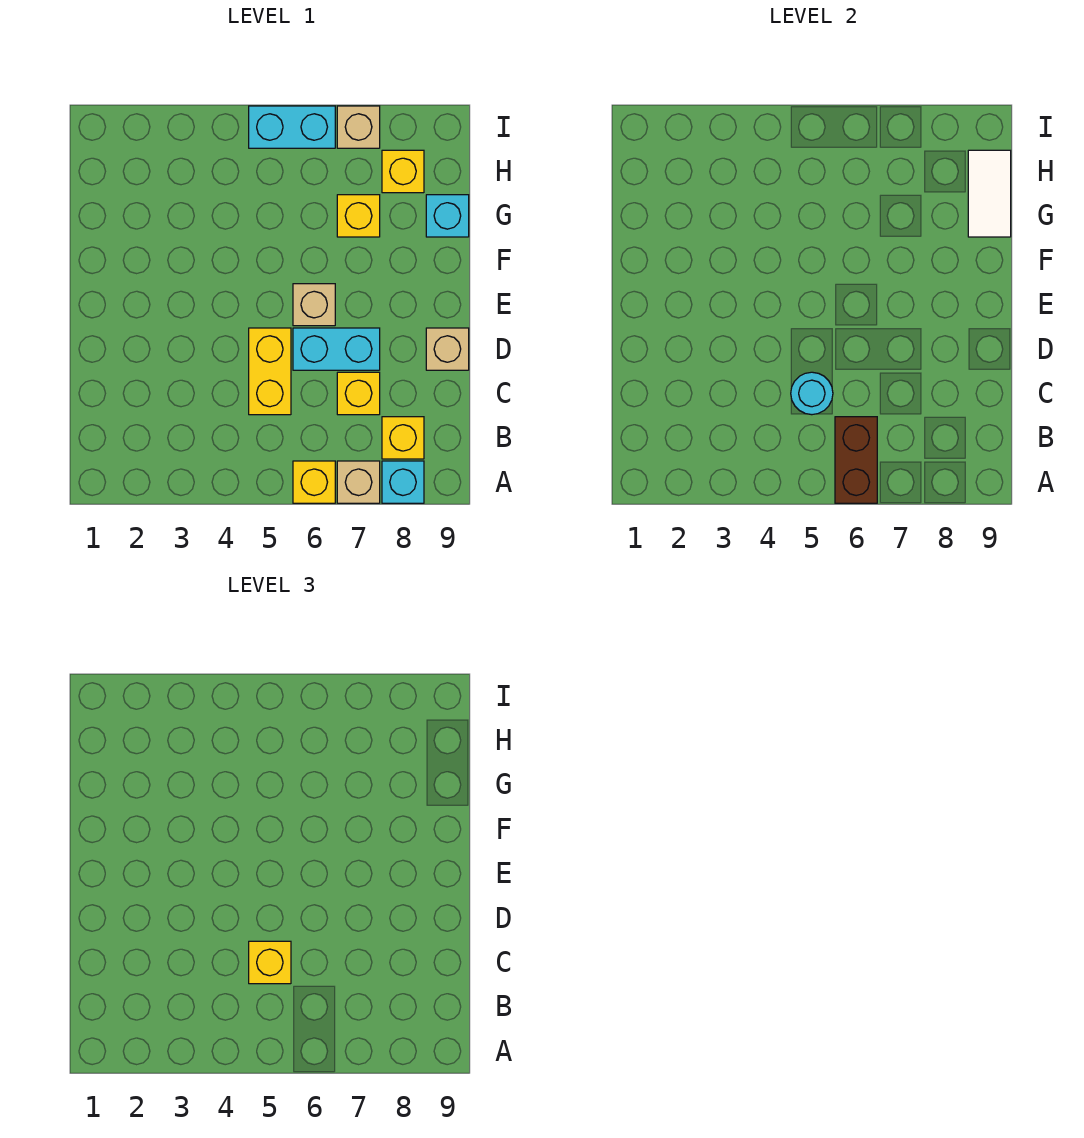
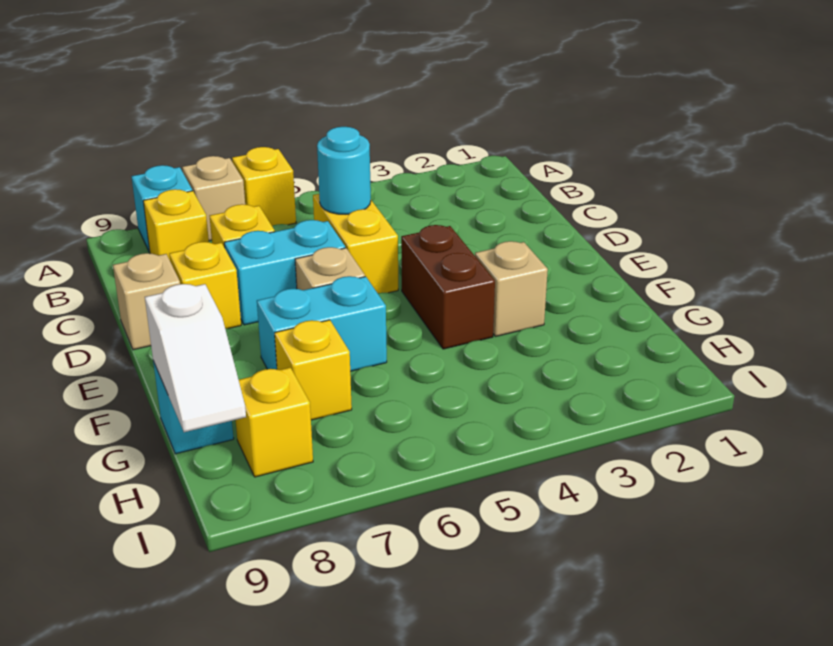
brown 1x2 brick [835,417,877,503] -> brown 1x2 brick moved to [401,225,495,349]
yellow 1x1 brick [249,941,291,984] -> yellow 1x1 brick moved to [169,242,241,329]
white 1x2 tile [968,150,1011,237] -> white 1x2 slope [145,284,246,432]
cyan 1x2 brick [249,106,335,148] -> cyan 1x2 brick moved to [257,276,387,371]
tan 1x1 brick [337,106,380,148] -> tan 1x1 brick moved to [475,241,548,337]

